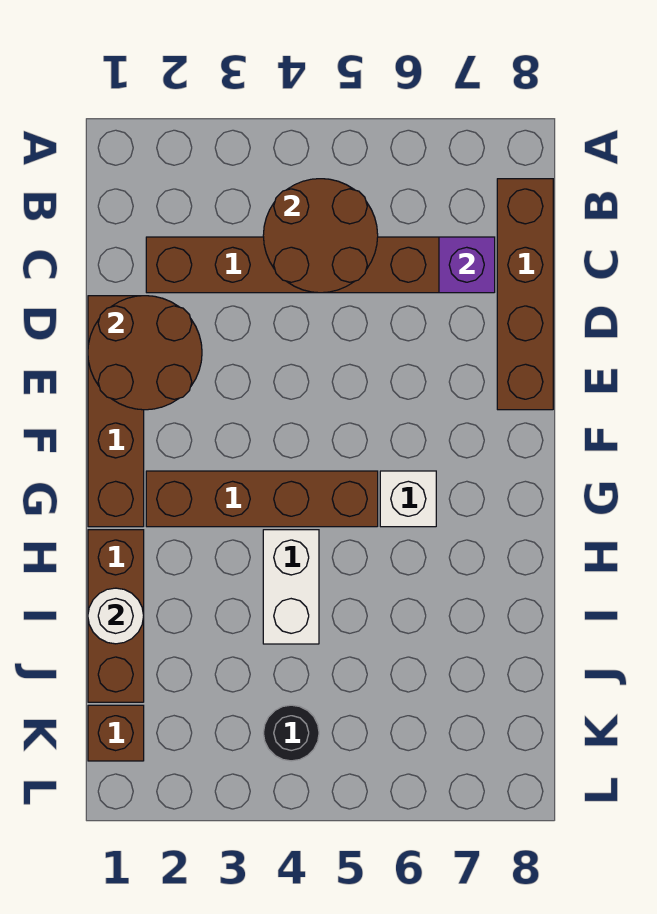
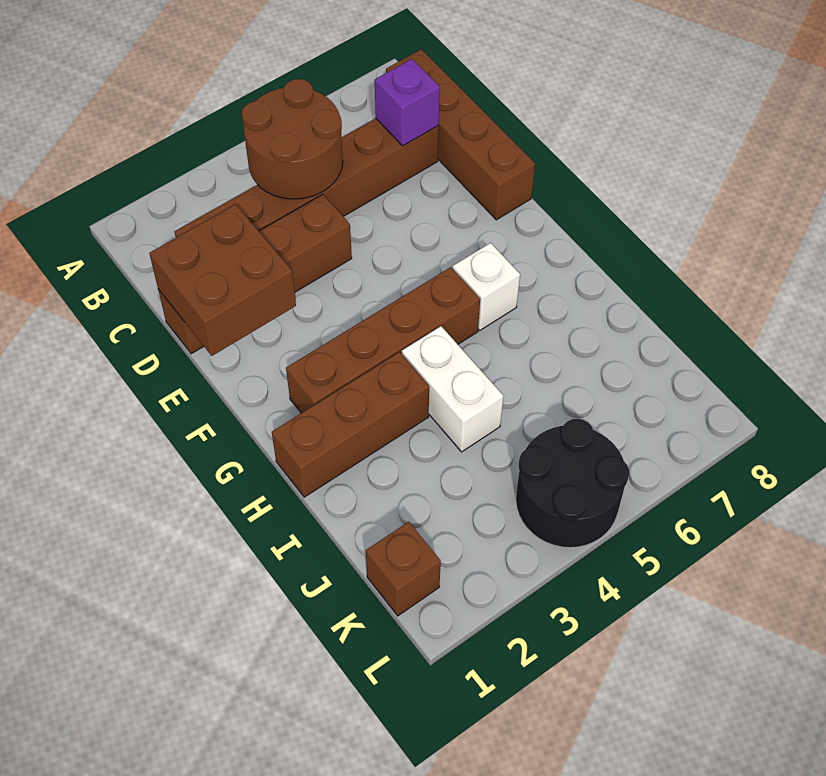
brown 1x4 brick [88,296,144,527] -> brown 1x4 brick turned to [158,194,352,354]
brown 2x2 round brick [88,296,202,410] -> brown 2x2 brick [149,204,296,356]
brown 1x3 brick [88,530,144,702] -> brown 1x3 brick turned to [272,352,429,497]
white 1x1 round brick [88,588,144,644] -> none
black 1x1 round brick [263,705,319,761] -> black 2x2 round brick [516,419,629,548]

